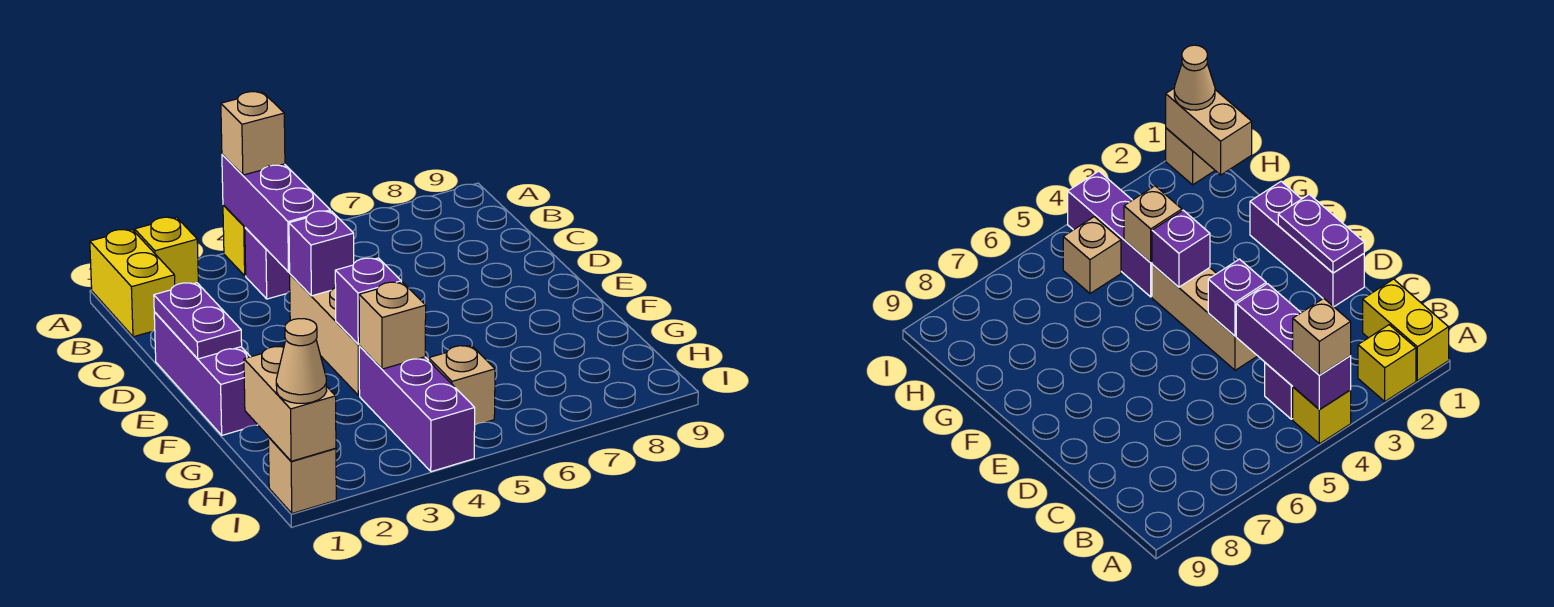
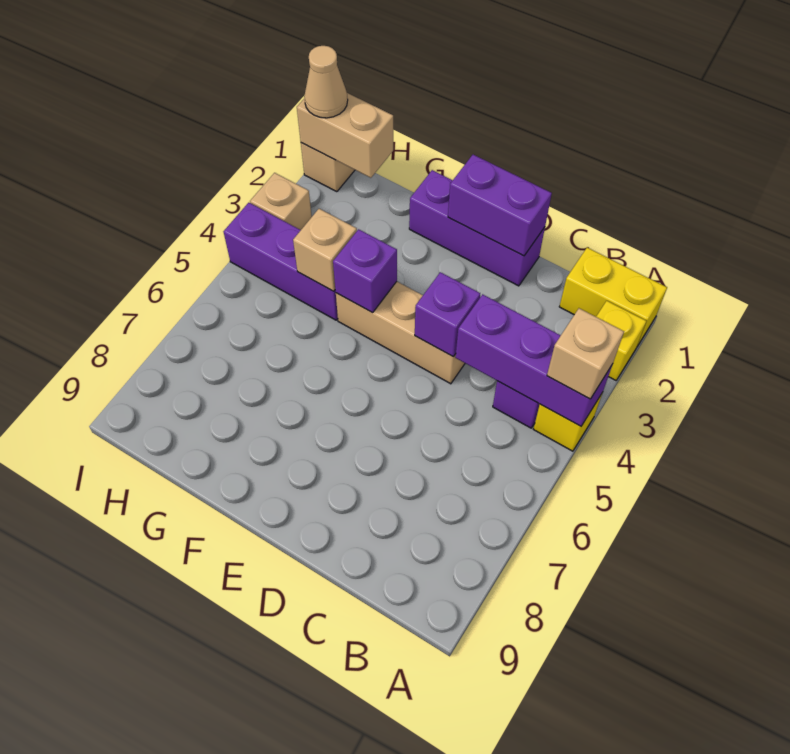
purple 1x2 plate [154,283,242,359] -> purple 1x2 brick [448,155,552,256]
tan 1x1 brick [429,345,495,425] -> tan 1x1 brick moved to [250,173,312,230]

